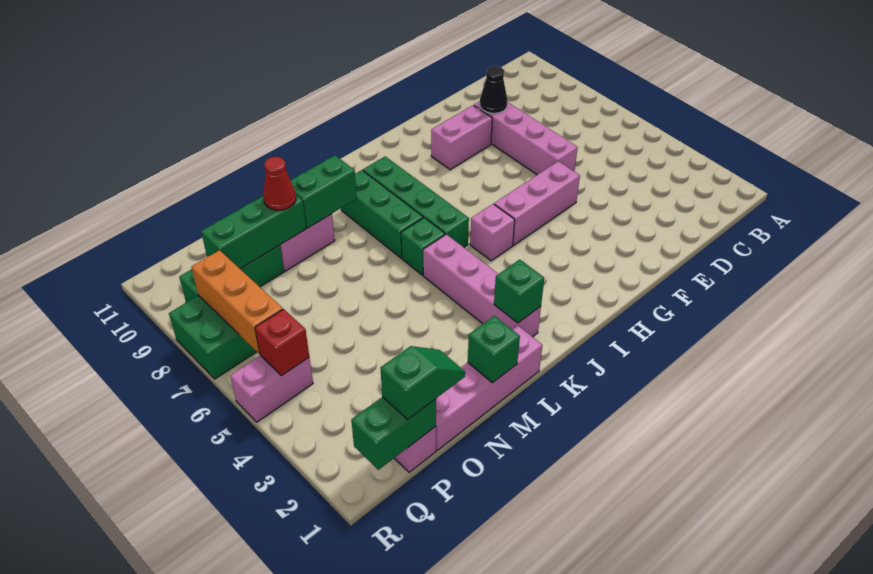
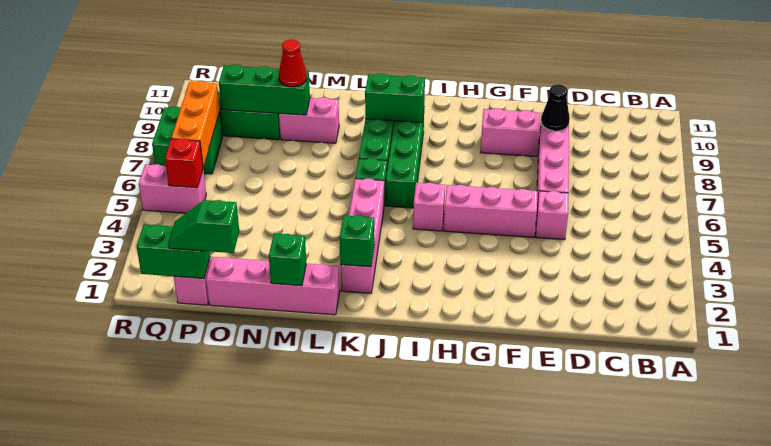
none -> pink 1x1 brick [536,191,569,240]
green 1x2 brick [291,155,357,228] -> green 1x2 brick moved to [365,73,425,122]
green 1x2 slope [380,346,465,420] -> green 1x2 slope turned to [169,200,239,253]

